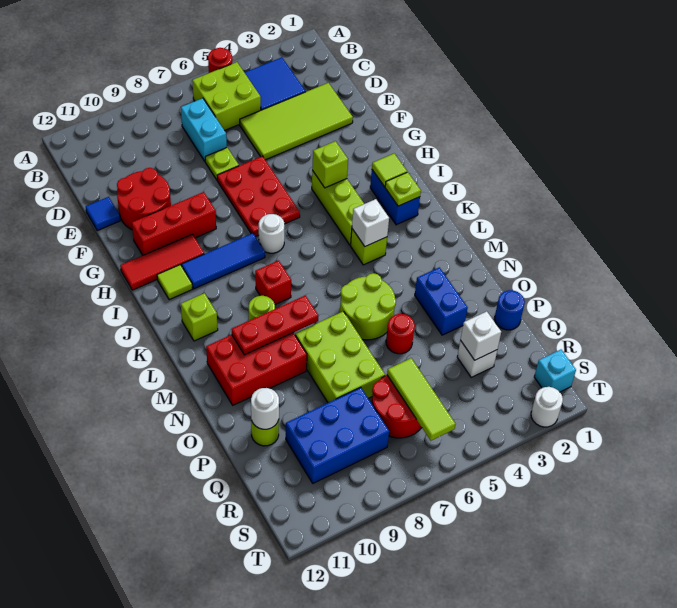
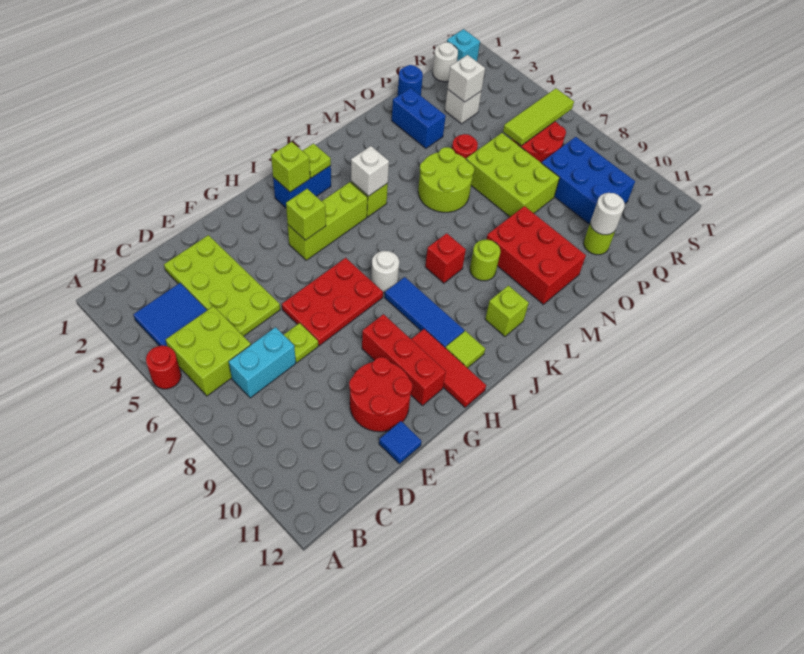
lime 2x4 tile [240,83,353,160] -> lime 2x4 plate [164,235,280,336]
lime 1x1 tile [372,154,407,187] -> lime 1x1 brick [271,142,310,192]
red 1x3 plate [232,295,318,355] -> none
blue 1x2 brick [415,267,468,335] -> blue 1x2 brick turned to [392,88,446,148]
lime 2x3 brick [295,311,385,403] -> lime 2x3 brick turned to [466,133,560,217]
white 1x1 round brick [531,387,563,427] -> white 1x1 round brick moved to [433,42,458,82]

